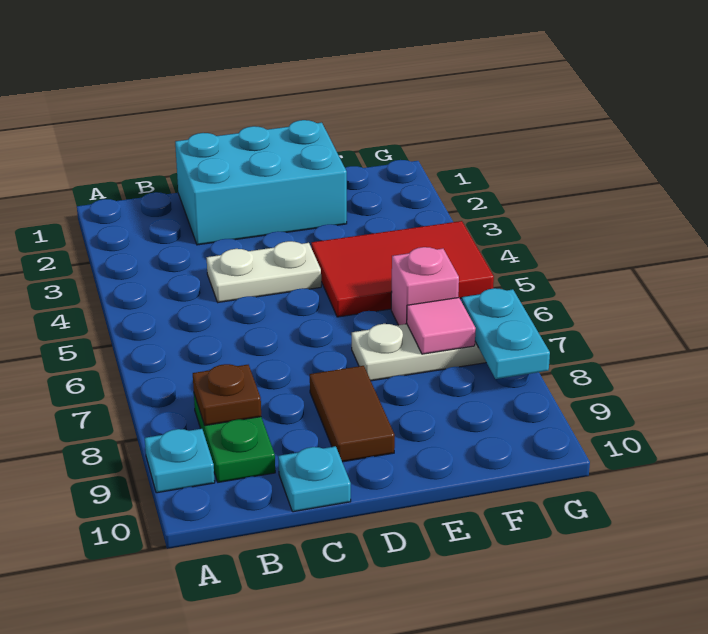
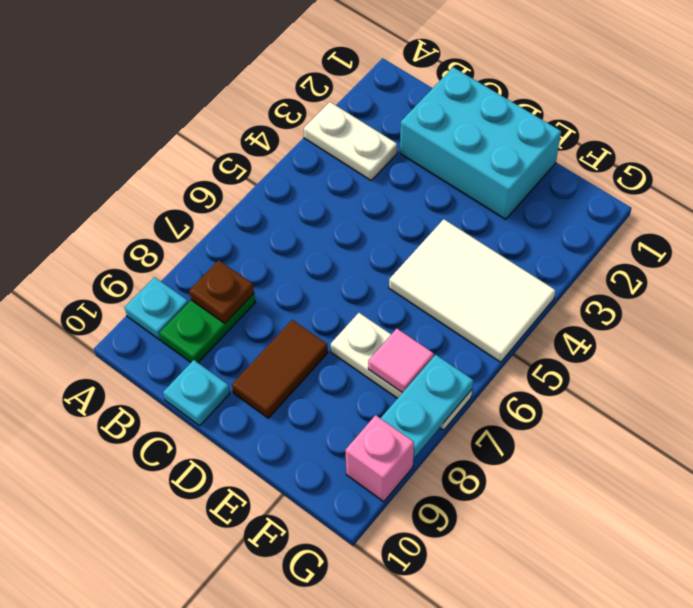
white 1x2 plate [207,241,321,302] -> white 1x2 plate moved to [304,102,397,180]
red 2x3 tile [311,221,494,317] -> white 2x3 tile [389,219,555,362]
pink 1x1 brick [391,247,459,325] -> pink 1x1 brick moved to [345,415,414,502]

